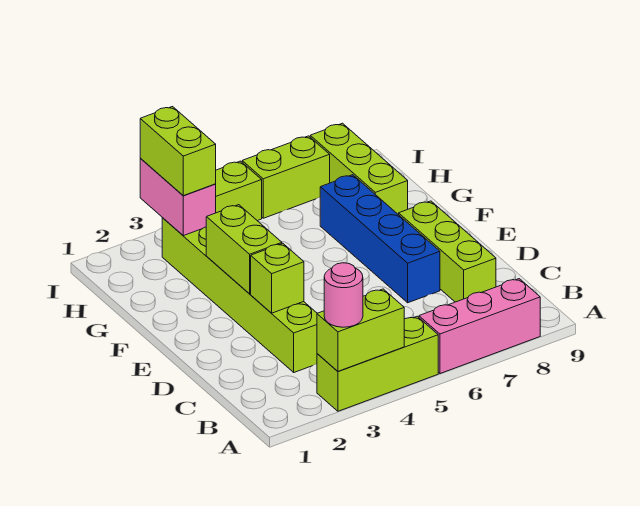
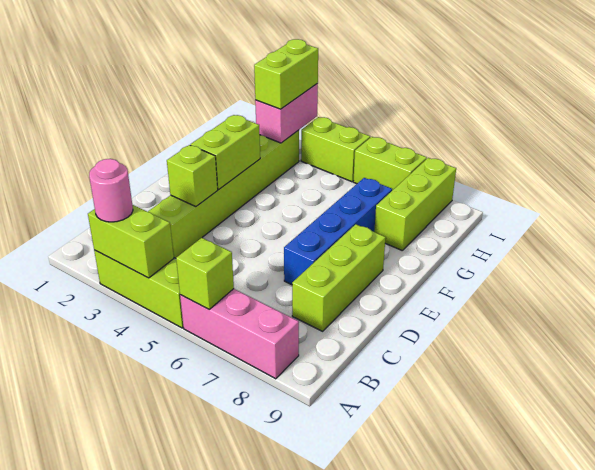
none -> lime 1x1 brick [176,238,234,309]

